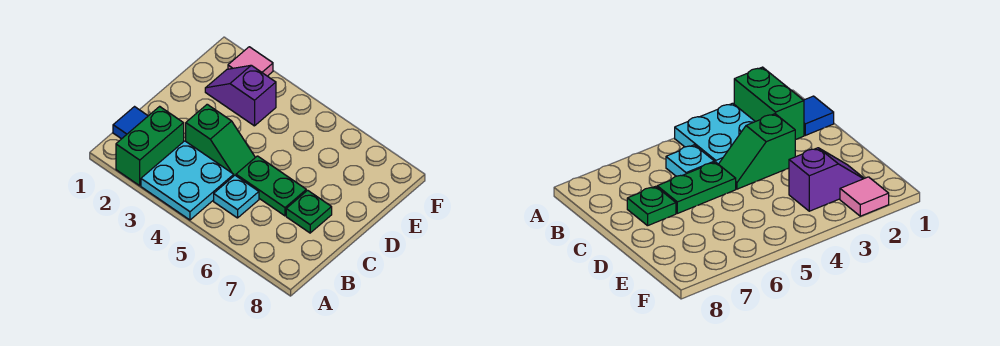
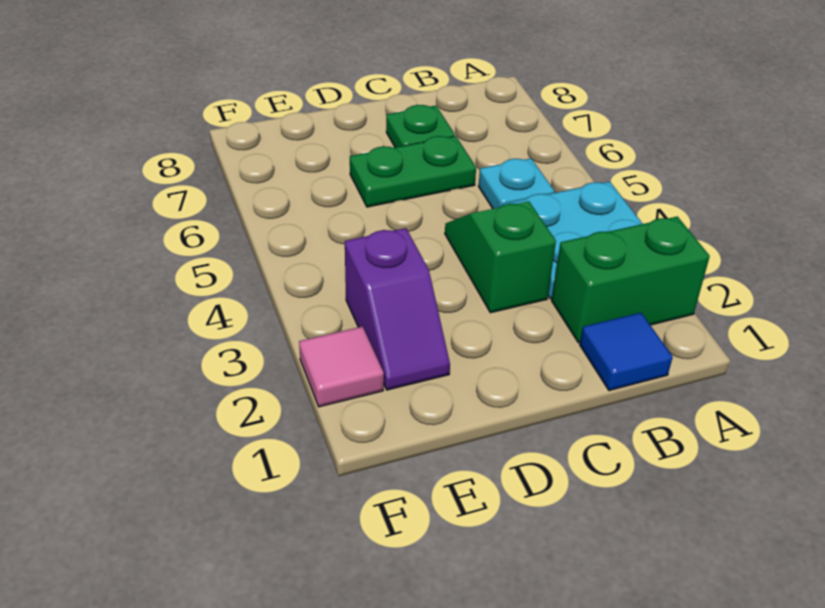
green 1x2 plate [236,156,306,216] -> green 1x2 plate turned to [350,136,476,207]

